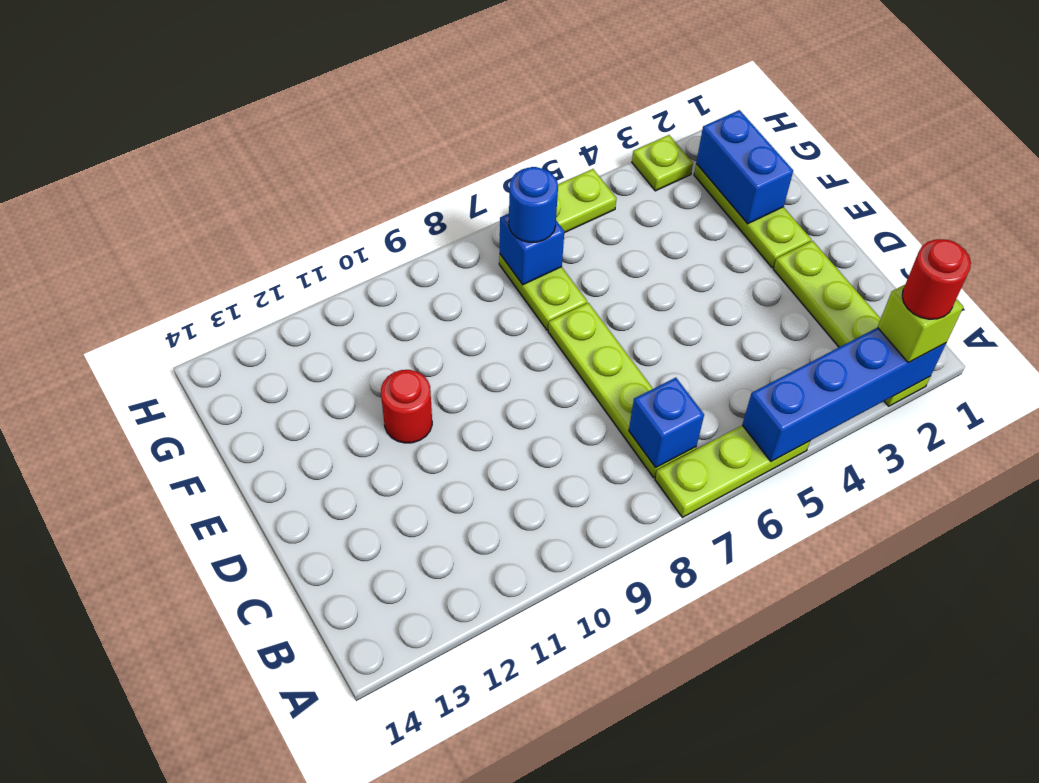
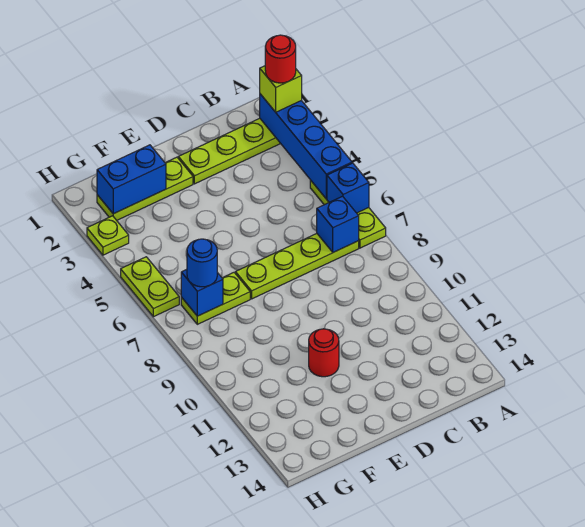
none -> blue 1x1 brick [327,163,369,213]

